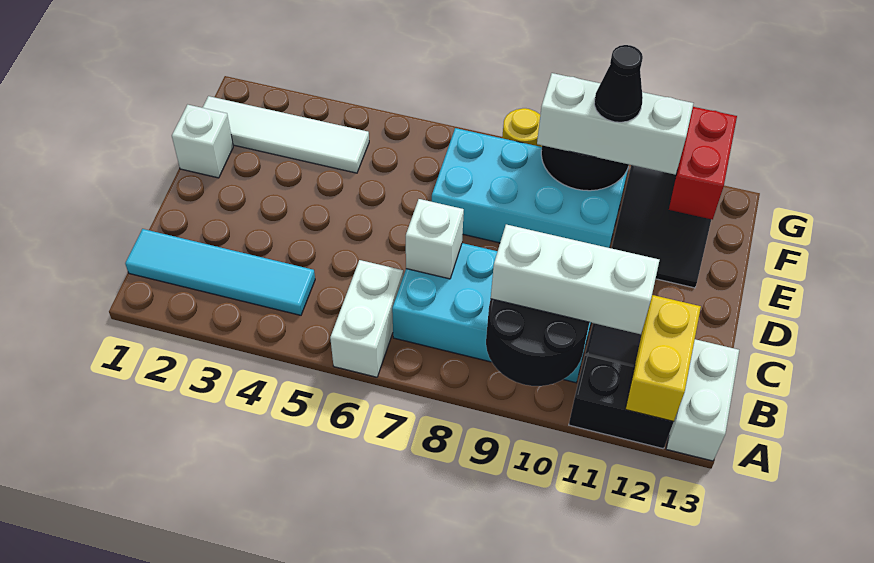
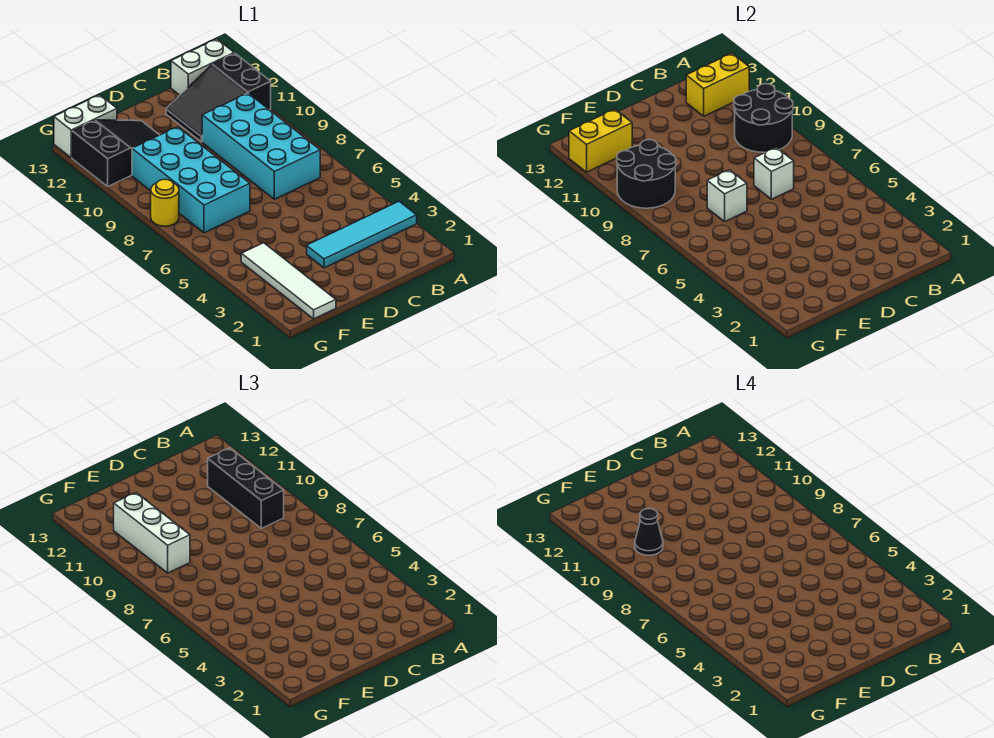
white 1x2 brick [330,260,403,377] -> white 1x2 brick moved to [54,95,117,158]
cyan 1x4 tile [125,229,315,315] -> cyan 1x4 tile turned to [307,201,417,268]
white 1x3 brick [491,224,659,334] -> black 1x3 brick [208,448,284,528]
white 1x1 brick [172,105,233,178] -> white 1x1 brick moved to [707,170,747,222]
red 1x2 brick [669,107,737,220] -> yellow 1x2 brick [569,109,632,172]

